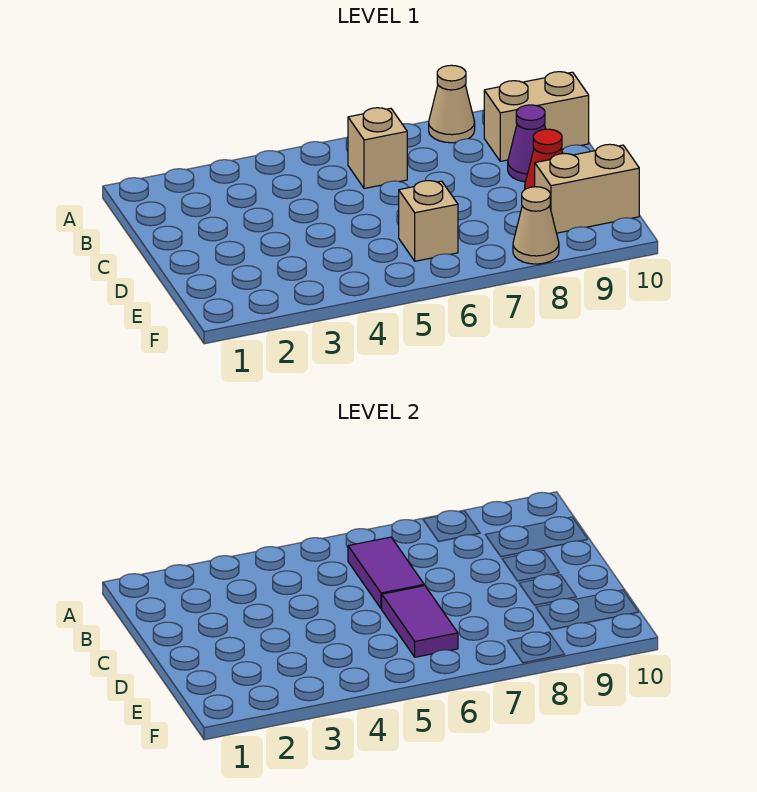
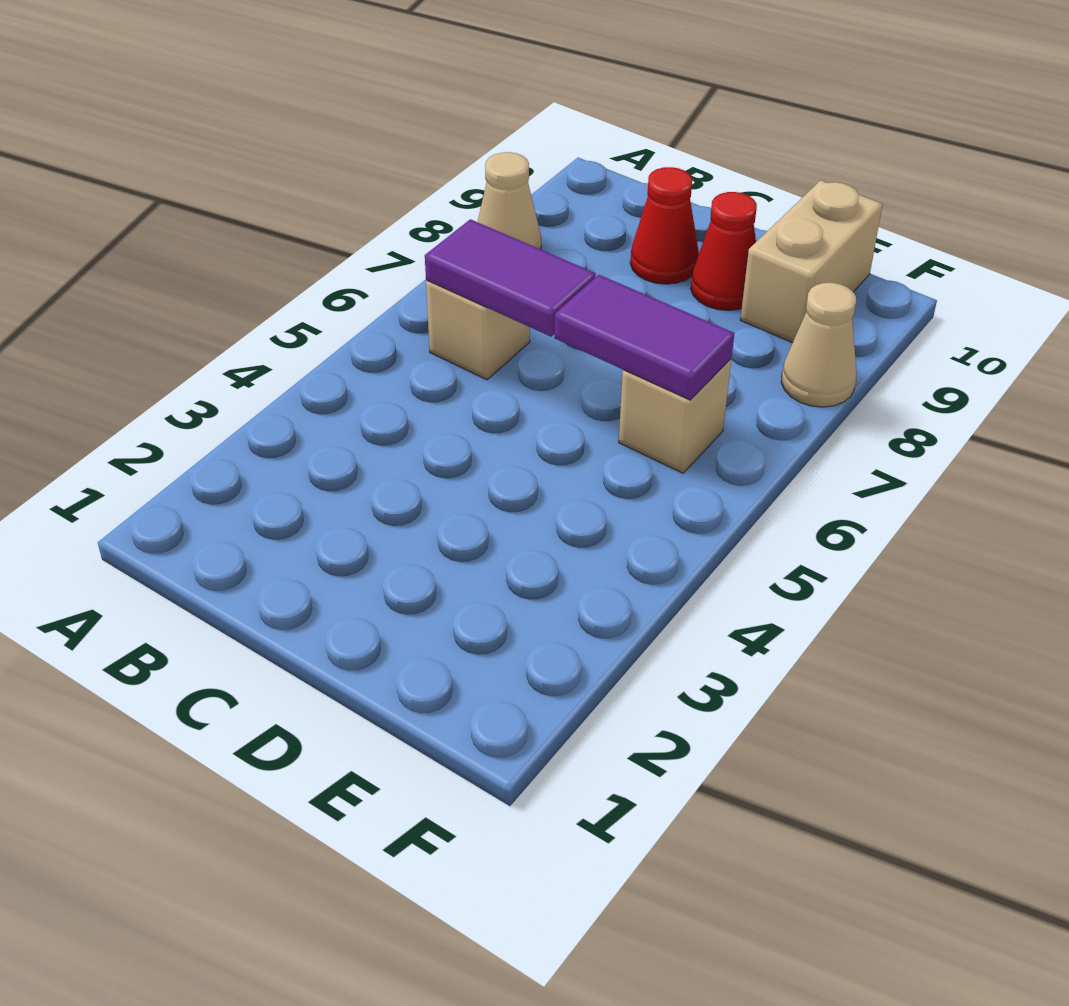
tan 1x2 brick [484,72,589,161] -> none
purple 1x1 cone [508,105,546,182] -> red 1x1 cone [630,167,699,284]

